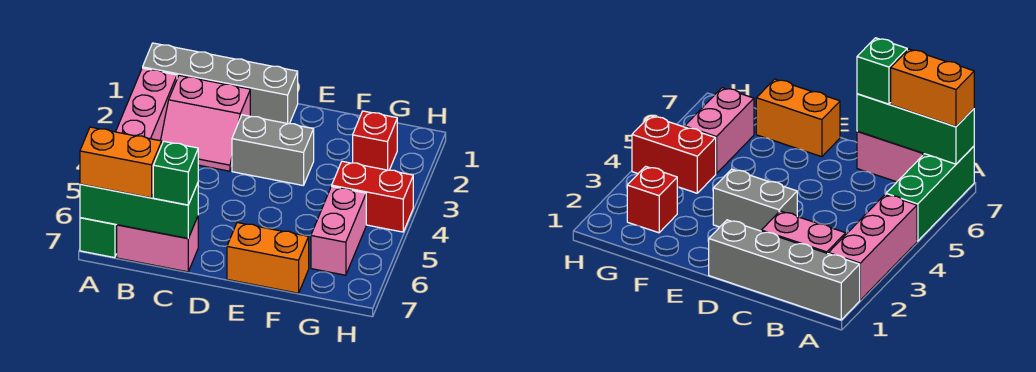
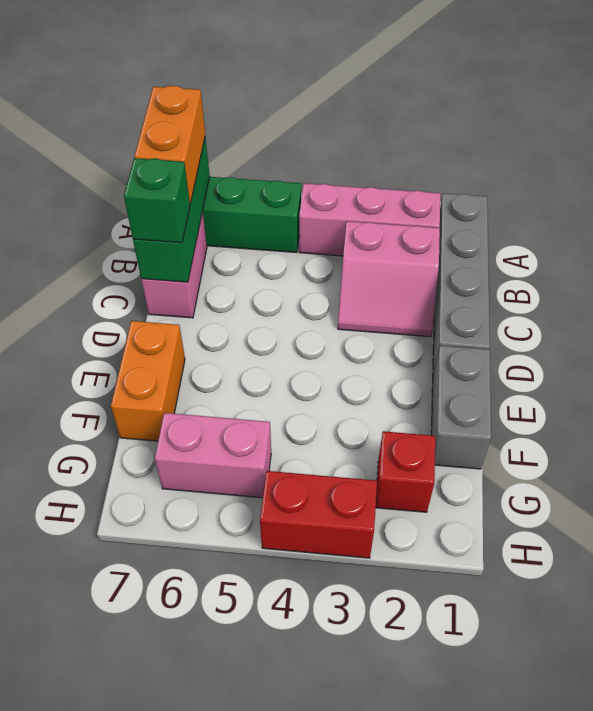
pink 2x2 slope [161,75,250,171] -> pink 2x2 slope turned to [338,221,440,337]
grey 1x2 brick [232,115,314,185] -> grey 1x2 brick moved to [431,345,491,469]
red 1x2 brick [332,161,413,232] -> red 1x2 brick turned to [260,471,377,558]

